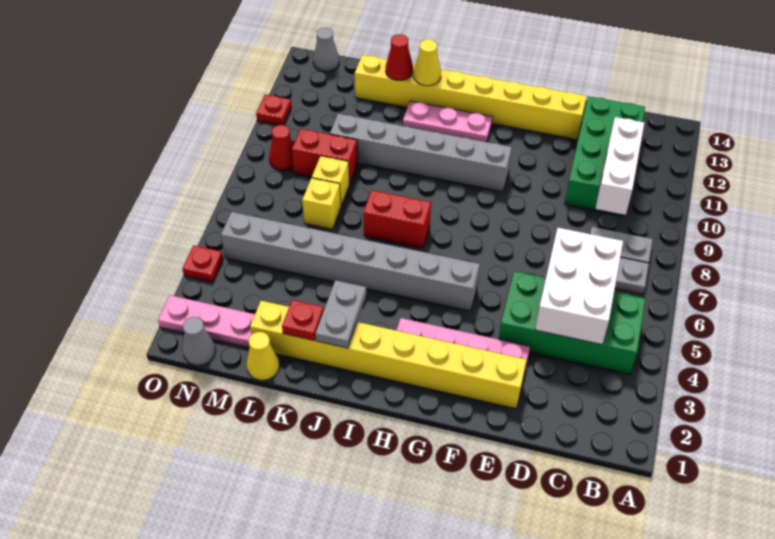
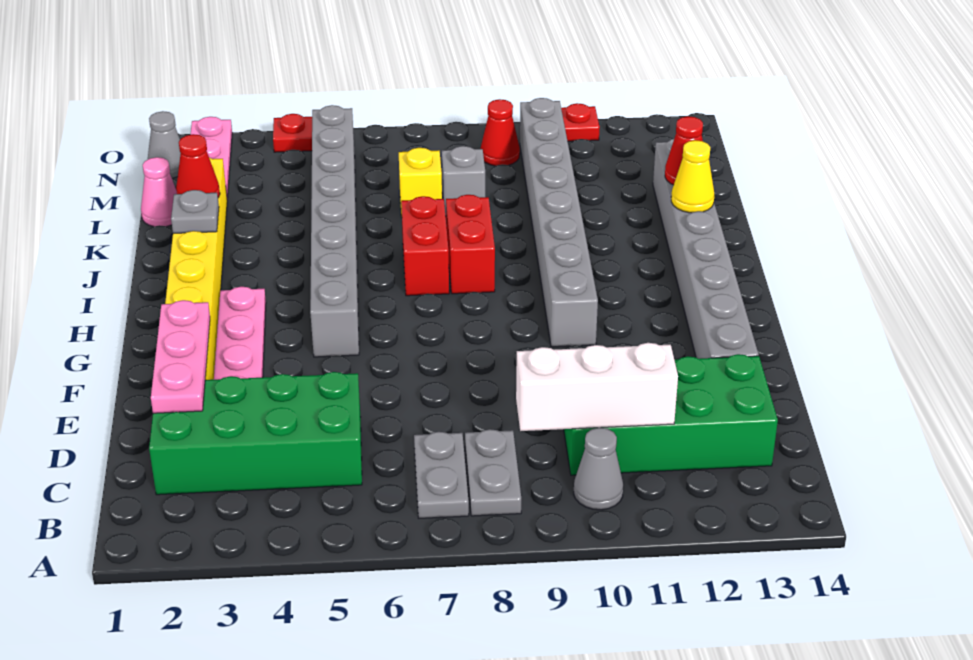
green 2x4 brick [499,271,646,374] -> green 2x4 brick turned to [149,372,362,495]
white 2x3 brick [535,228,623,344] -> none
yellow 1x8 brick [355,55,586,140] -> grey 1x8 brick [653,139,759,359]
grey 1x6 brick [330,114,512,192] -> grey 1x8 brick [520,98,598,347]
pink 1x3 plate [403,101,492,142] -> pink 1x3 plate moved to [151,300,210,413]
grey 1x2 plate [315,280,366,348] -> grey 1x1 plate [171,190,219,233]
red 1x1 plate [282,300,324,341] -> red 1x1 cone [176,134,220,198]
yellow 1x1 cone [247,332,280,380] -> pink 1x1 cone [141,157,177,226]
yellow 1x1 brick [312,156,349,206] -> grey 1x1 brick [442,146,485,216]
red 1x2 brick [292,129,358,184] -> red 1x2 brick moved to [446,195,495,294]
grey 1x1 cone [313,28,339,72] -> grey 1x1 cone moved to [574,428,623,510]

